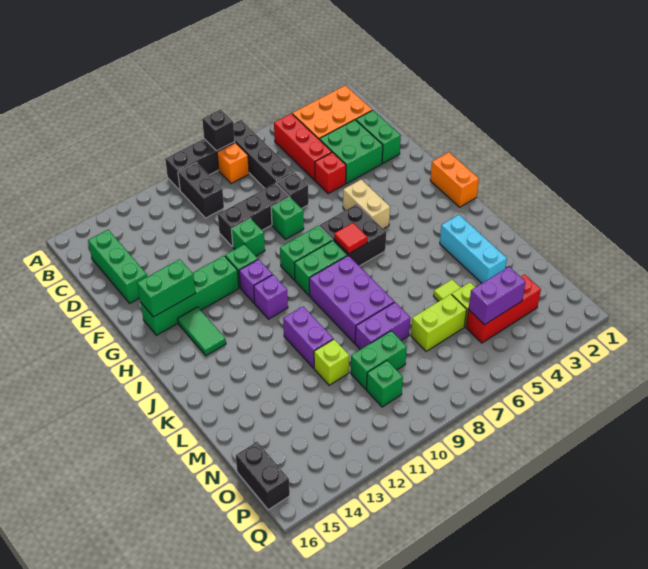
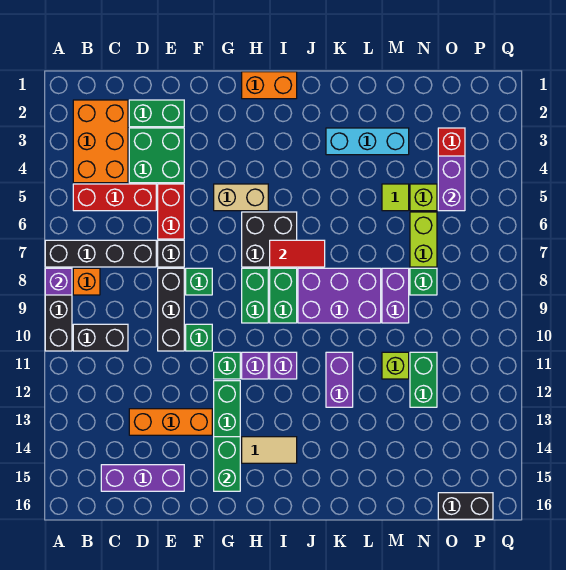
black 1x1 brick [202,109,235,151] -> purple 1x1 brick [45,268,72,295]
green 1x3 brick [88,230,147,303] -> purple 1x3 brick [101,465,184,491]
none -> orange 1x3 brick [129,409,212,435]
red 1x1 brick [315,152,346,194] -> red 1x2 brick [158,184,184,239]
green 1x2 tile [178,307,226,356] -> tan 1x2 tile [242,437,297,463]
red 1x1 tile [334,223,367,254] -> red 1x2 tile [270,240,325,267]
purple 1x2 brick [283,307,333,368] -> purple 1x2 brick turned to [326,352,353,407]
green 1x2 brick [351,331,407,389] -> green 1x2 brick moved to [410,352,437,407]
green 1x1 brick [367,361,403,407] -> green 1x1 brick moved to [410,268,437,295]

